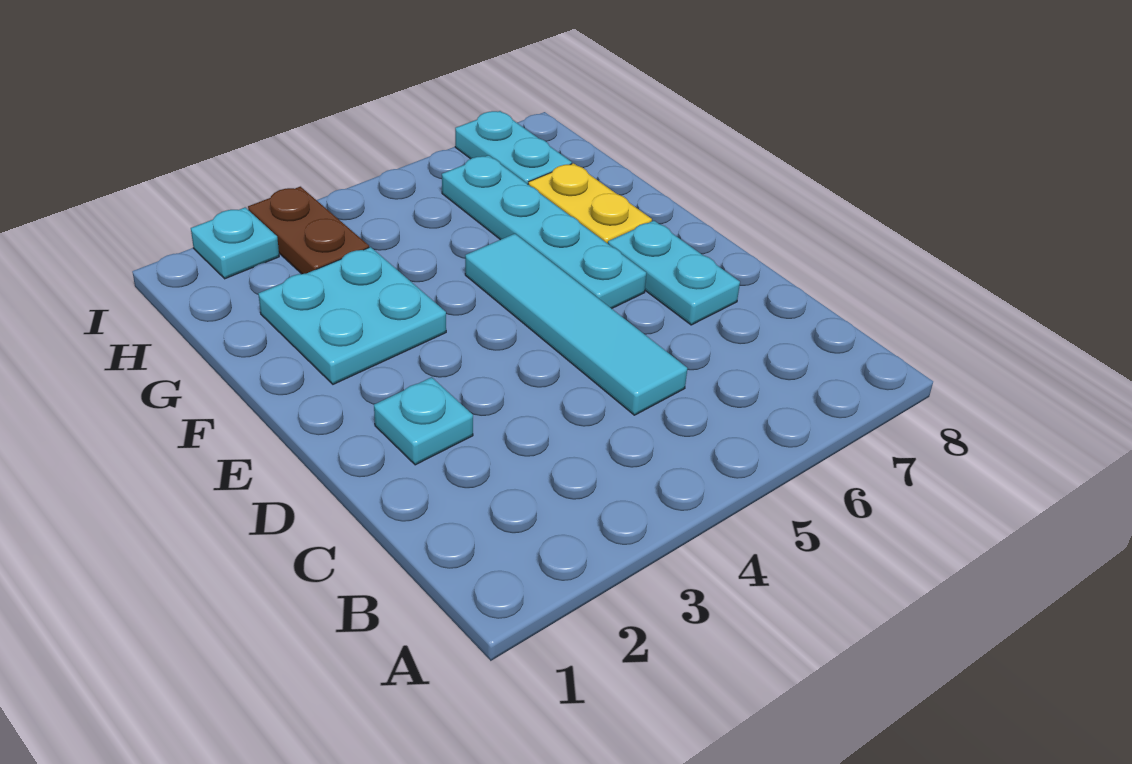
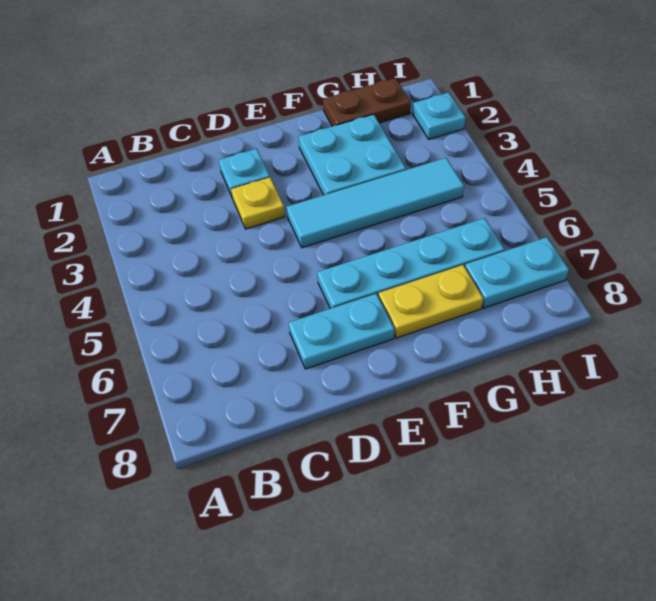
cyan 1x4 tile [465,234,687,415] -> cyan 1x4 tile moved to [287,158,464,248]
none -> yellow 1x1 plate [231,177,285,229]
brown 1x2 plate [248,187,369,274] -> brown 1x2 plate moved to [323,78,411,126]

